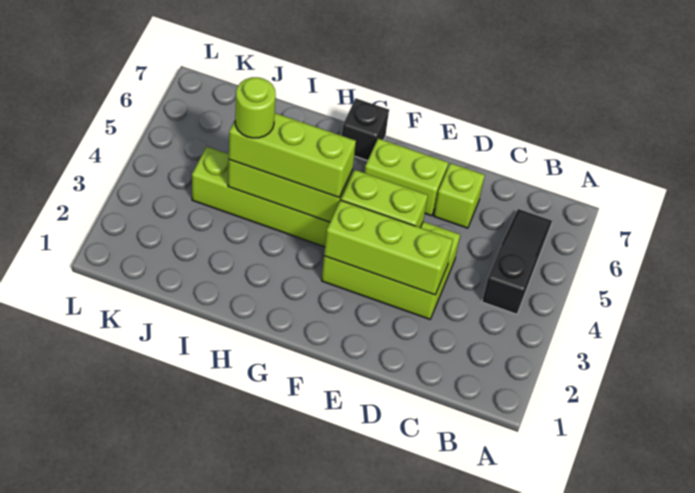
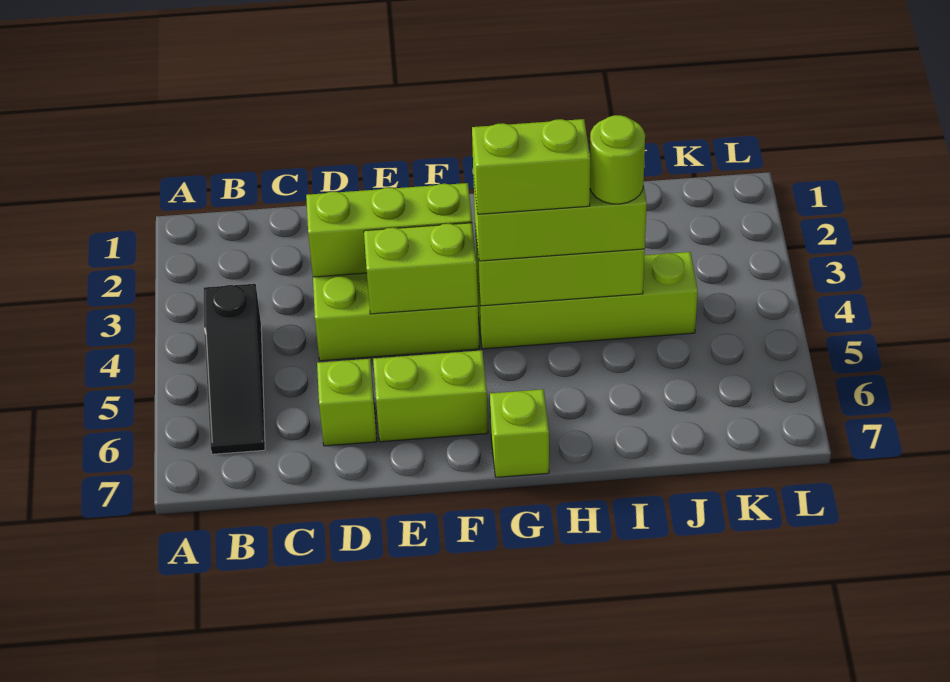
none -> lime 1x2 brick [472,119,590,214]
black 1x1 brick [342,98,389,161] -> lime 1x1 brick [490,389,549,477]

